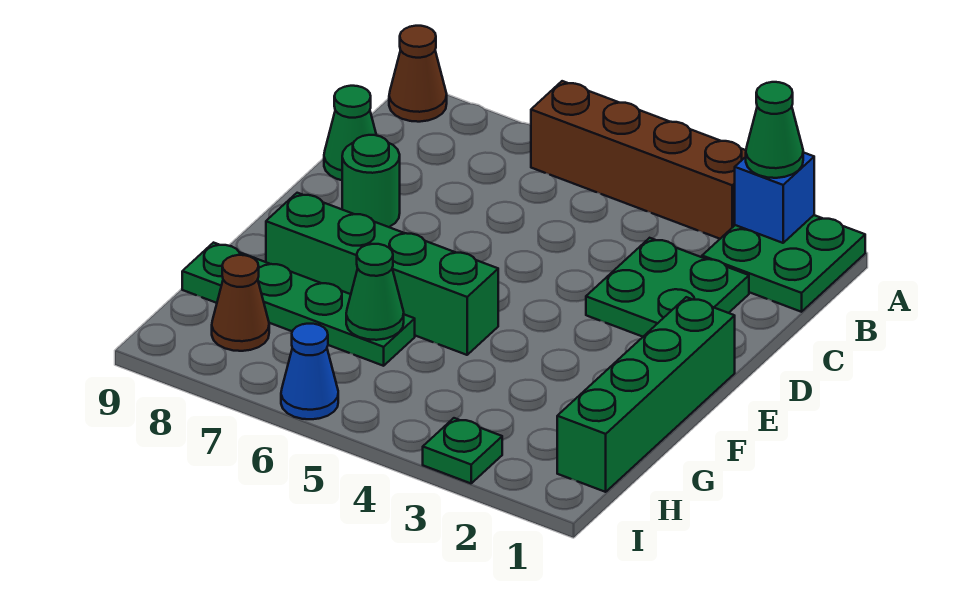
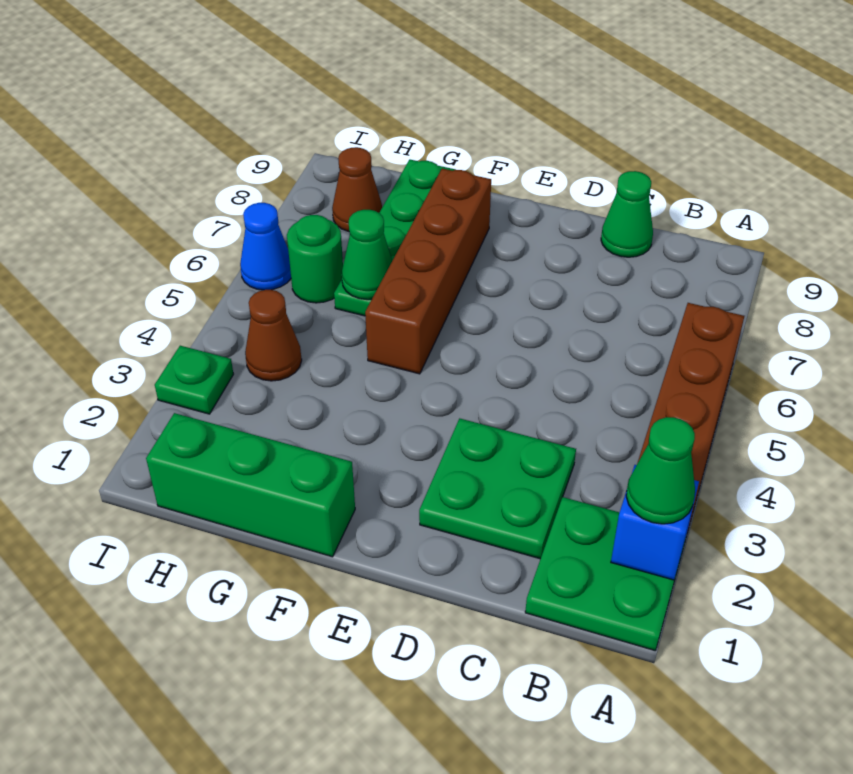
brown 1x1 cone [389,26,447,122] -> brown 1x1 cone moved to [245,290,302,381]
green 1x1 round brick [342,135,400,227] -> green 1x1 round brick moved to [287,215,343,303]
green 1x4 brick [557,297,735,492] -> green 1x3 brick [146,413,355,557]
green 1x4 brick [266,193,498,355] -> brown 1x4 brick [365,168,491,374]

